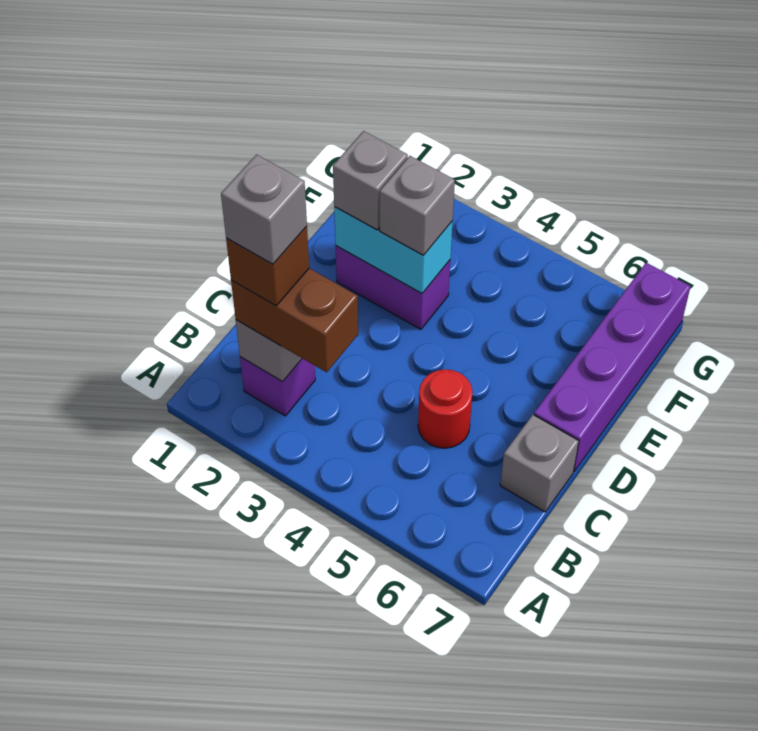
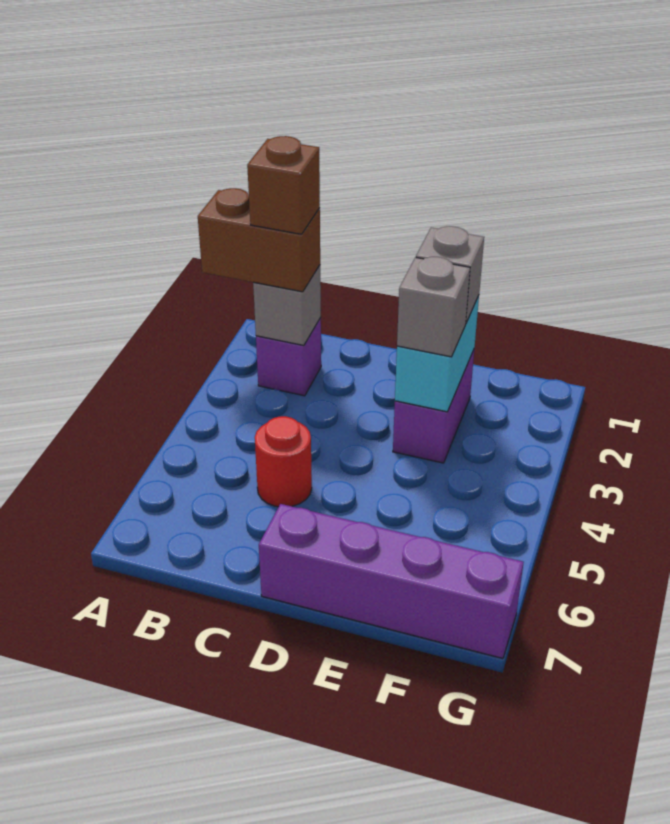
brown 1x2 brick [231,268,358,372] -> brown 1x2 brick turned to [198,188,320,292]
grey 1x1 brick [221,155,307,264] -> none
grey 1x1 brick [500,415,579,512] -> none

